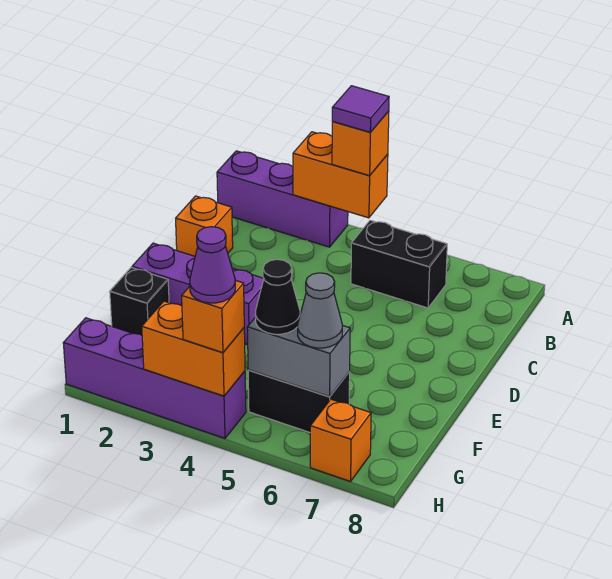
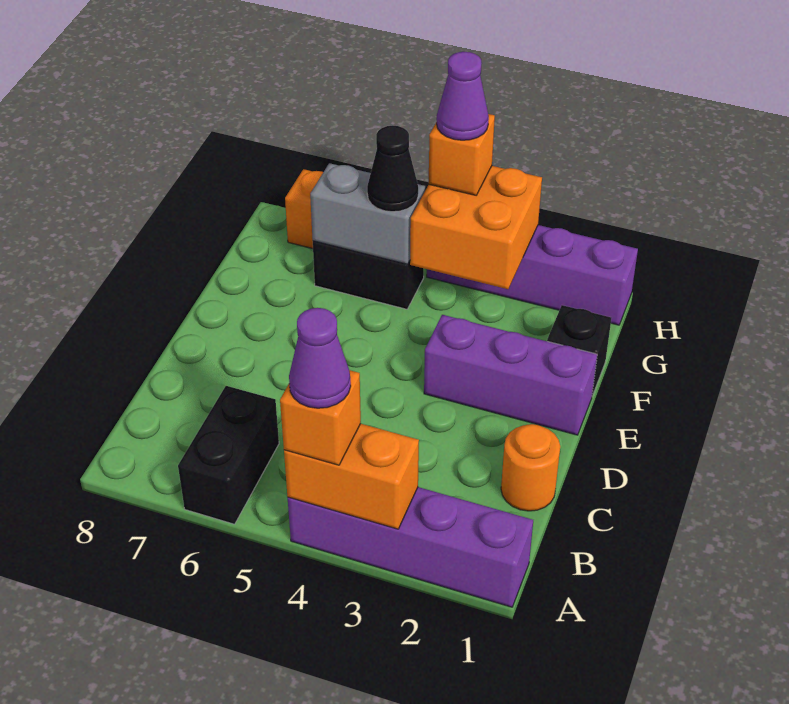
purple 1x3 brick [217,151,348,247] -> purple 1x4 brick [288,487,533,607]
purple 1x1 tile [332,86,389,132] -> purple 1x1 cone [289,308,351,408]
black 1x2 brick [351,220,447,308] -> black 1x2 brick turned to [178,386,279,524]
orange 1x1 brick [176,196,233,256] -> orange 1x1 round brick [501,424,560,511]
grey 1x1 cone [298,273,342,348] -> none
orange 1x2 brick [142,301,245,396] -> orange 2x2 brick [410,166,542,289]

